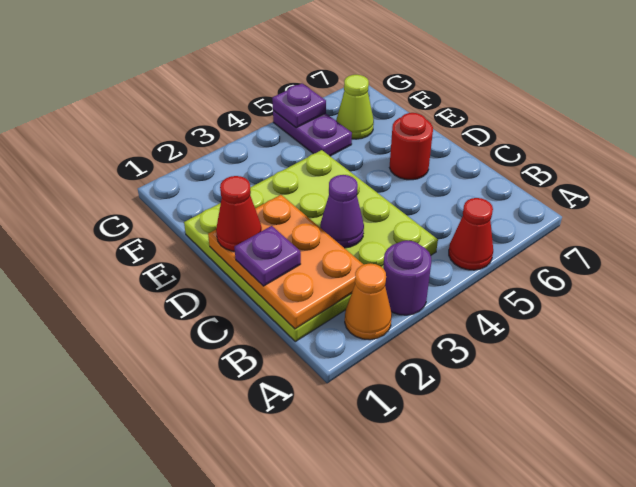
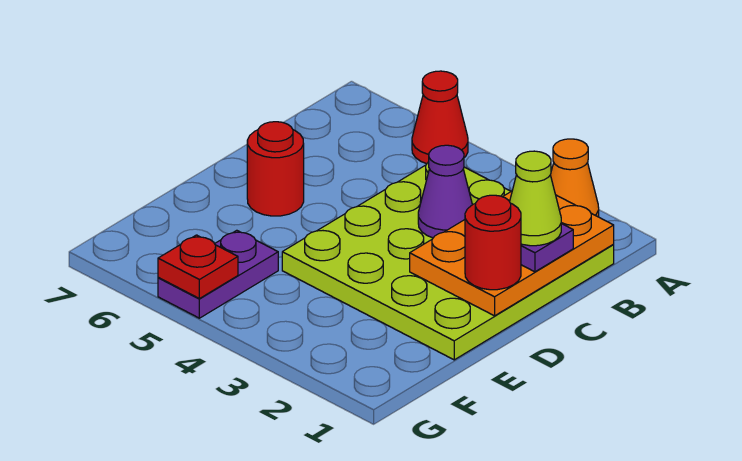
purple 1x1 round brick [383,241,431,315] -> none
red 1x1 cone [216,176,262,251] -> red 1x1 round brick [465,195,521,290]
lime 1x1 cone [336,75,374,139] -> lime 1x1 cone moved to [510,151,561,246]
purple 1x1 plate [272,84,326,128] -> red 1x1 plate [158,235,238,299]

